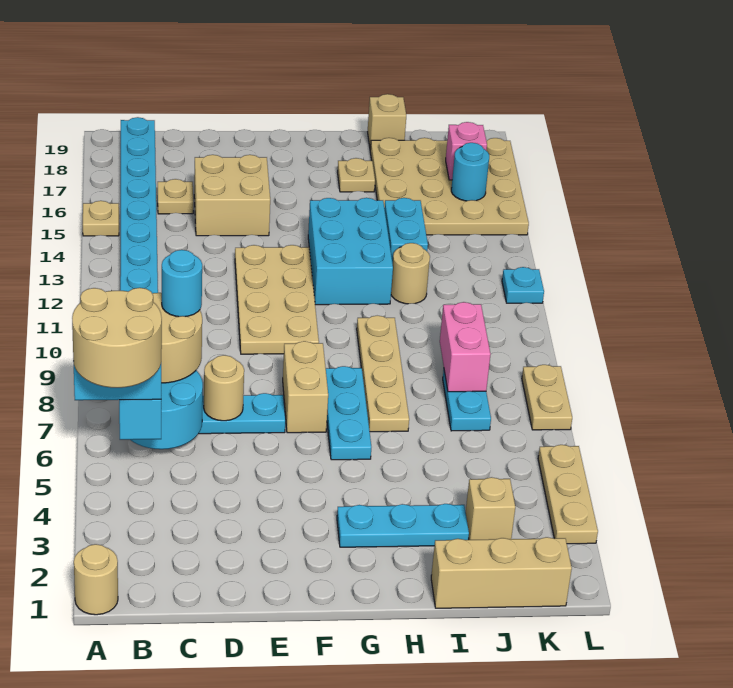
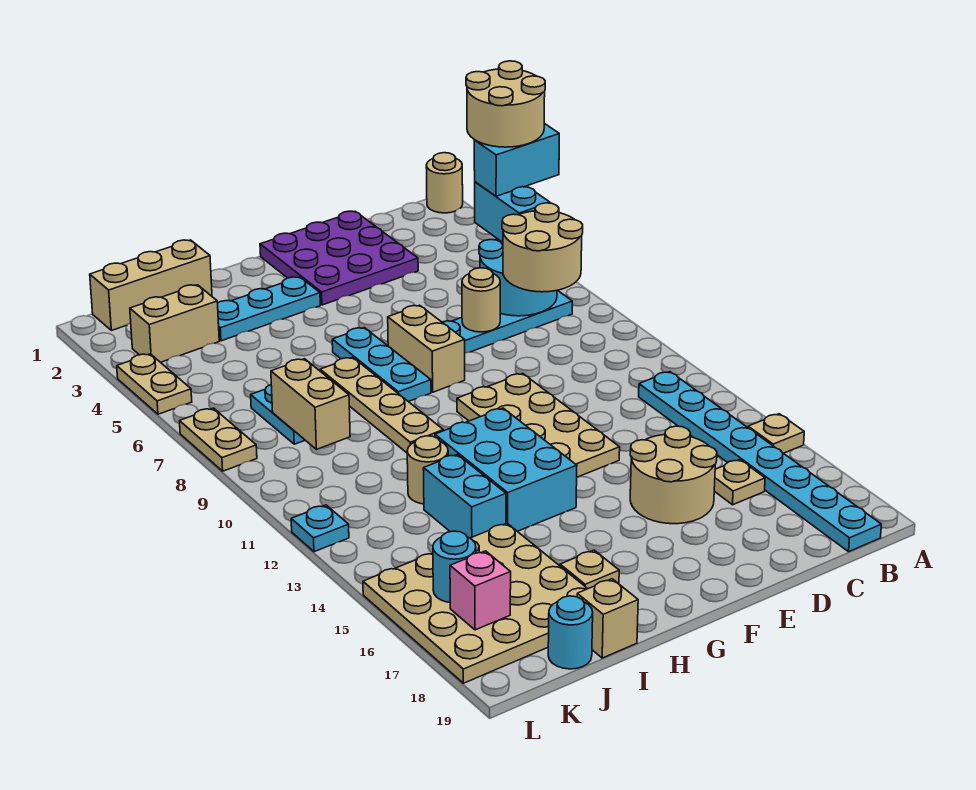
cyan 1x1 round brick [162,250,202,317] -> cyan 1x1 round brick moved to [548,596,593,669]
none -> purple 3x3 plate [260,211,418,305]
tan 2x2 brick [194,155,270,236] -> tan 2x2 round brick [630,426,717,524]
tan 1x1 brick [466,477,515,540] -> tan 1x2 brick [130,285,219,362]
pink 1x2 brick [440,302,491,392] -> tan 1x2 brick [271,359,350,449]
tan 1x3 plate [538,445,598,544] -> tan 1x2 plate [117,354,192,414]

